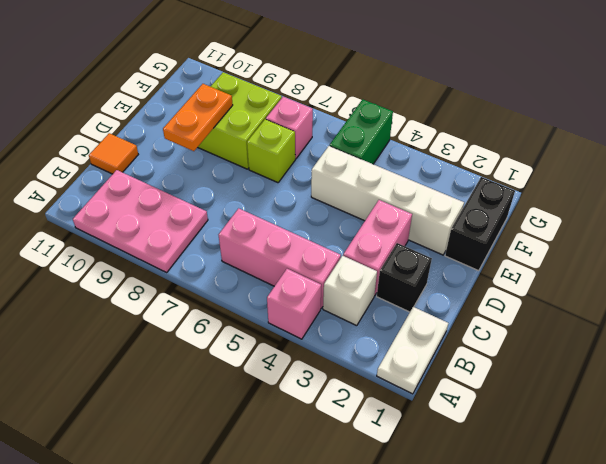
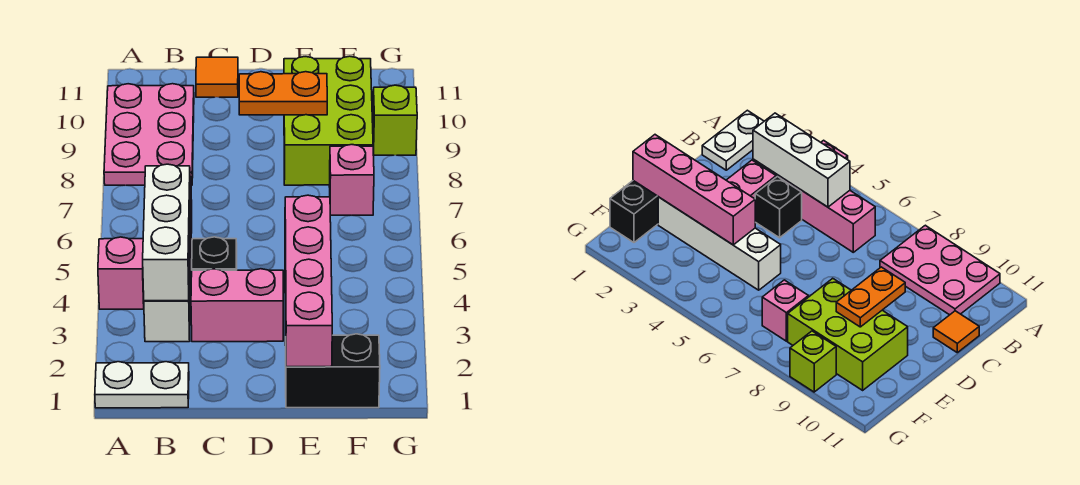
none -> white 1x3 brick [143,164,191,301]
black 1x1 brick [377,243,432,312] -> black 1x1 brick moved to [192,237,237,270]
none -> pink 1x4 brick [285,195,332,367]
lime 1x1 brick [247,119,295,183] -> lime 1x1 brick moved to [373,85,417,155]
lime 2x2 brick [198,72,282,169] -> lime 2x3 brick [284,56,373,185]
green 1x2 brick [330,99,393,164] -> none

